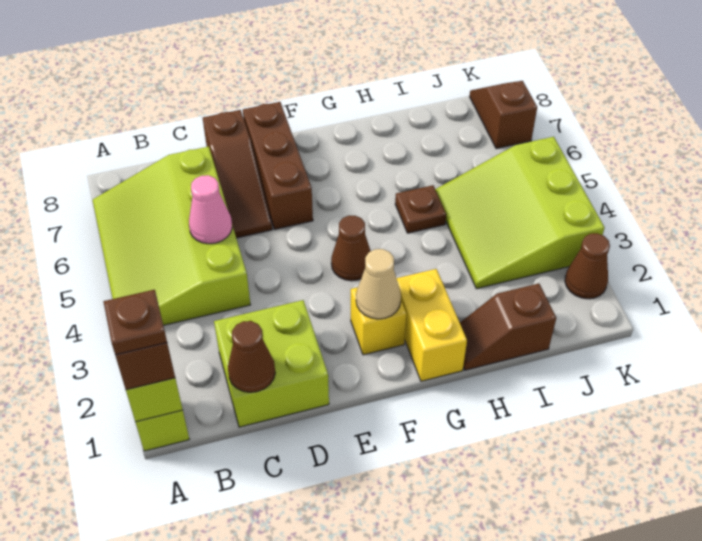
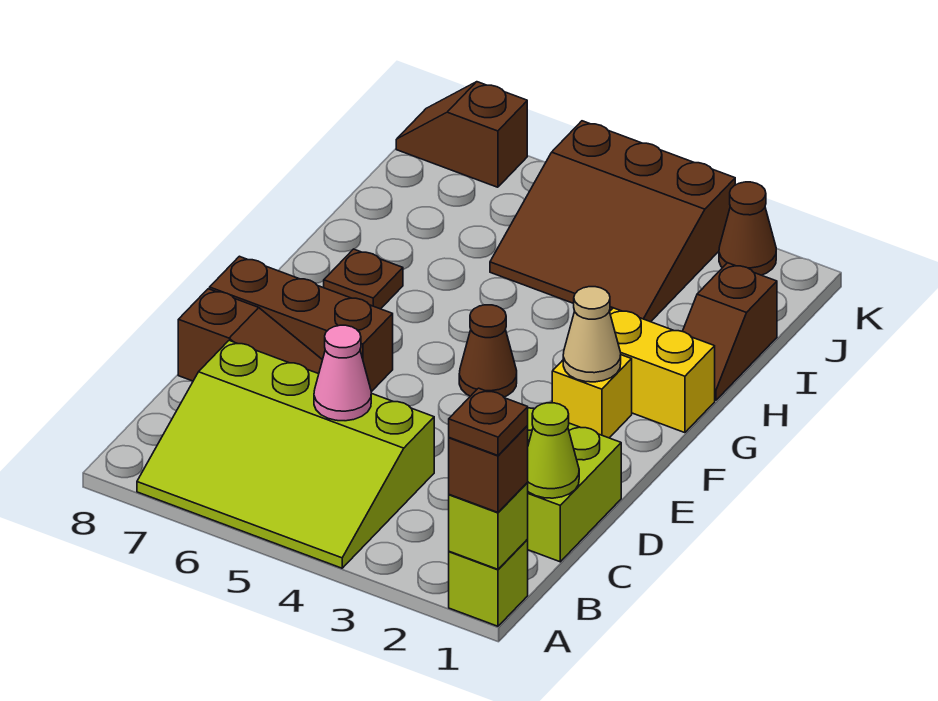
brown 1x1 cone [228,321,275,392] -> lime 1x1 cone [527,403,579,498]
brown 1x1 plate [395,185,446,233] -> brown 1x1 plate moved to [324,249,403,309]
lime 3x3 slope [435,137,604,289] -> brown 3x3 slope [490,121,735,322]

